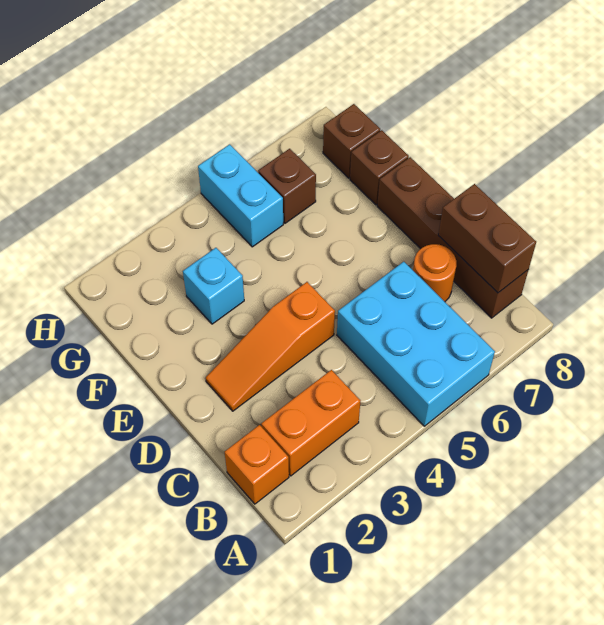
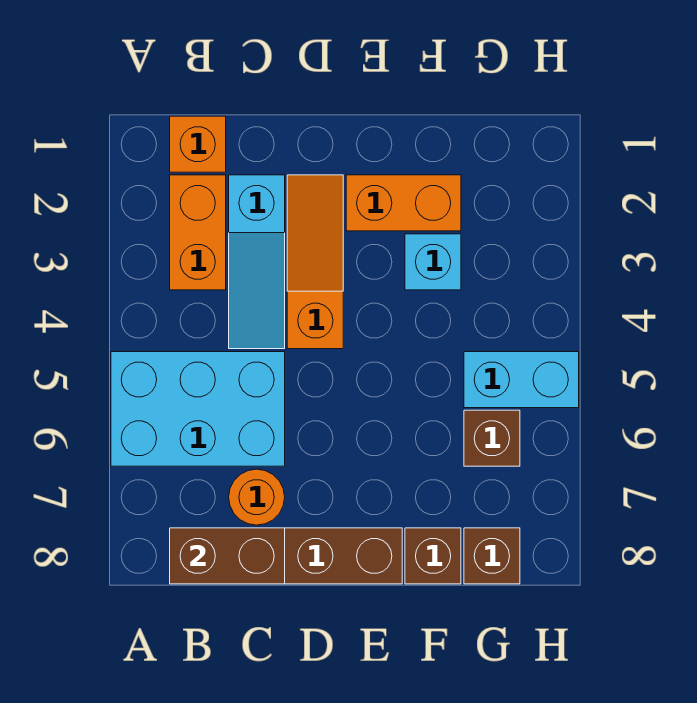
none -> cyan 1x3 slope [229,175,285,349]
none -> orange 1x2 brick [346,175,461,231]

